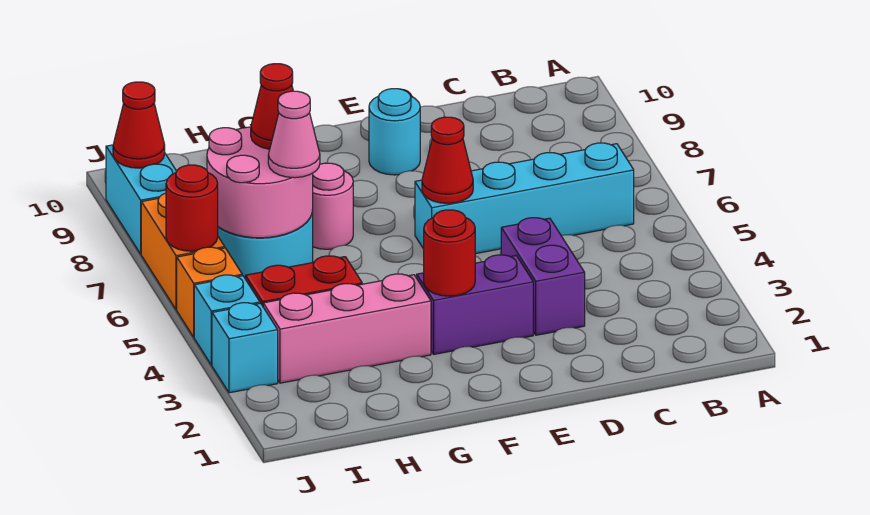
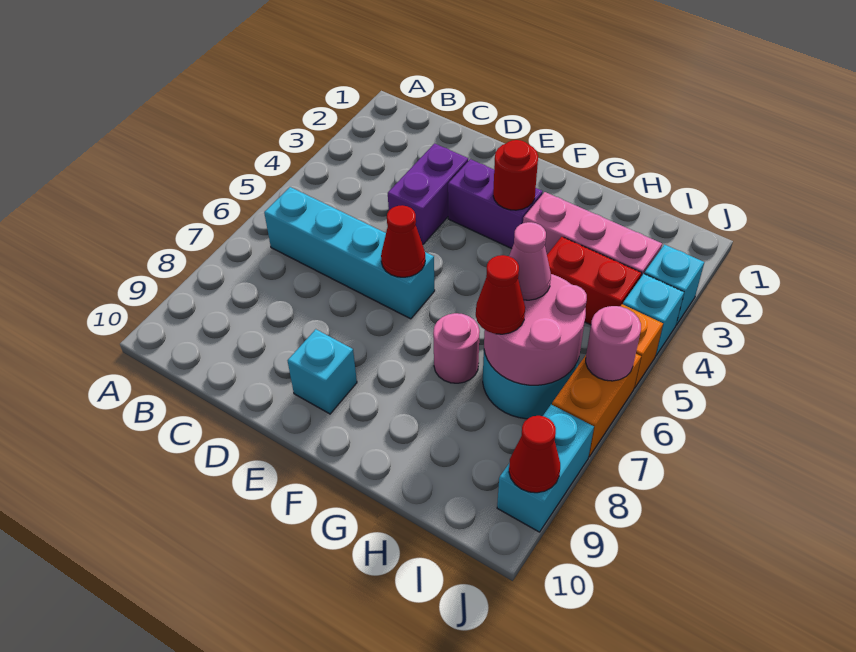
cyan 1x1 round brick [369,89,420,175] -> cyan 1x1 brick [288,329,357,414]
red 1x1 round brick [166,165,218,251] -> pink 1x1 round brick [586,306,641,381]

